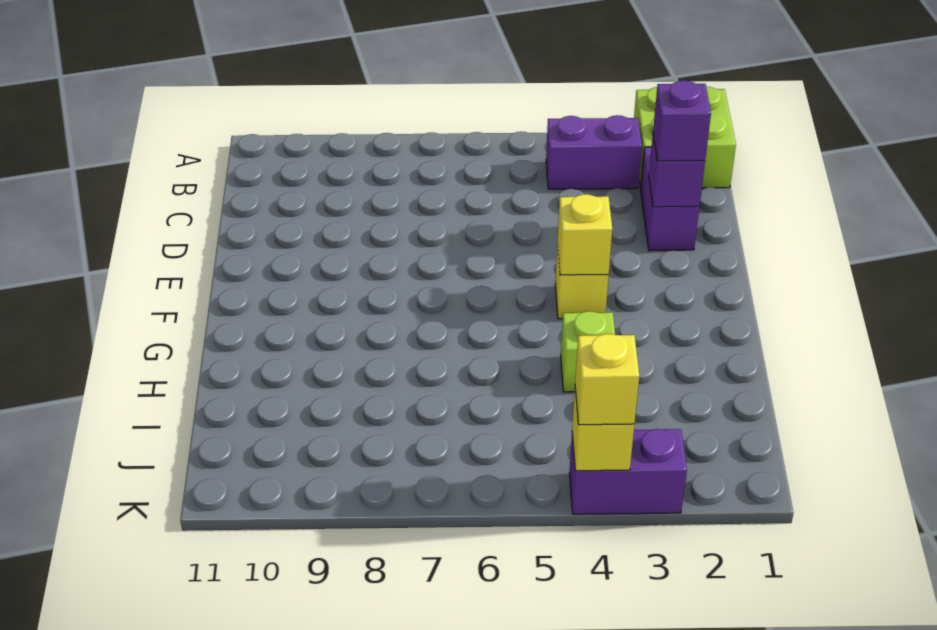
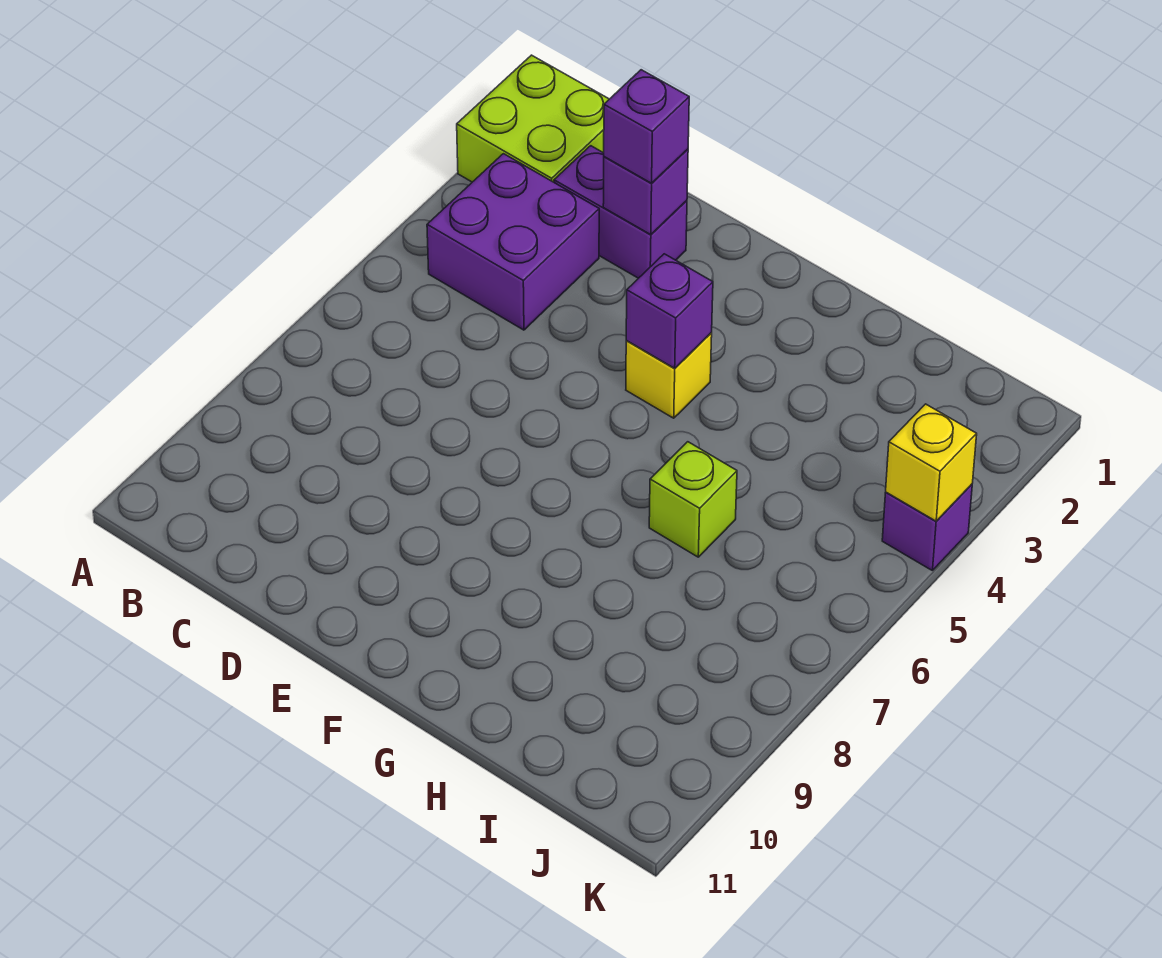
purple 1x2 brick [546,115,642,189] -> purple 2x2 brick [427,154,599,330]
yellow 1x1 brick [558,194,612,275] -> purple 1x1 brick [626,254,713,368]
lime 1x1 brick [561,311,615,392] -> lime 1x1 brick moved to [649,442,737,557]
purple 1x2 brick [569,429,687,514] -> purple 1x1 brick [882,484,972,570]
yellow 1x1 brick [575,334,639,425] -> none

